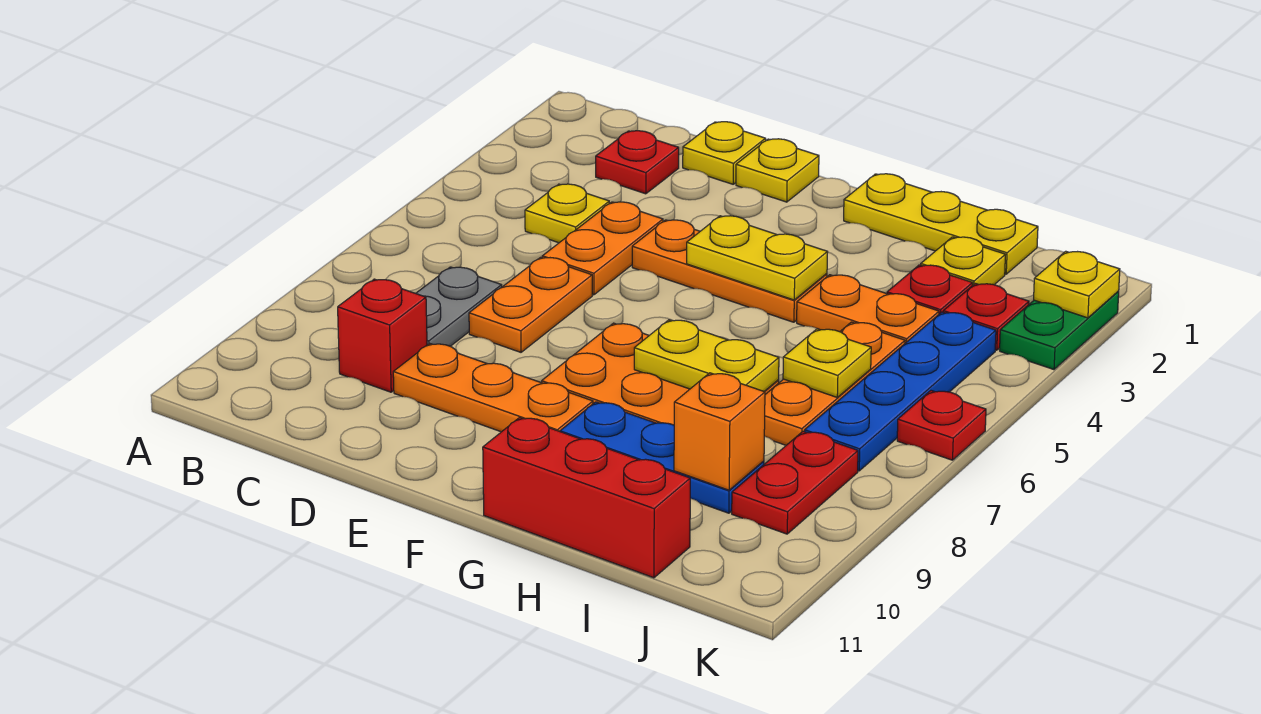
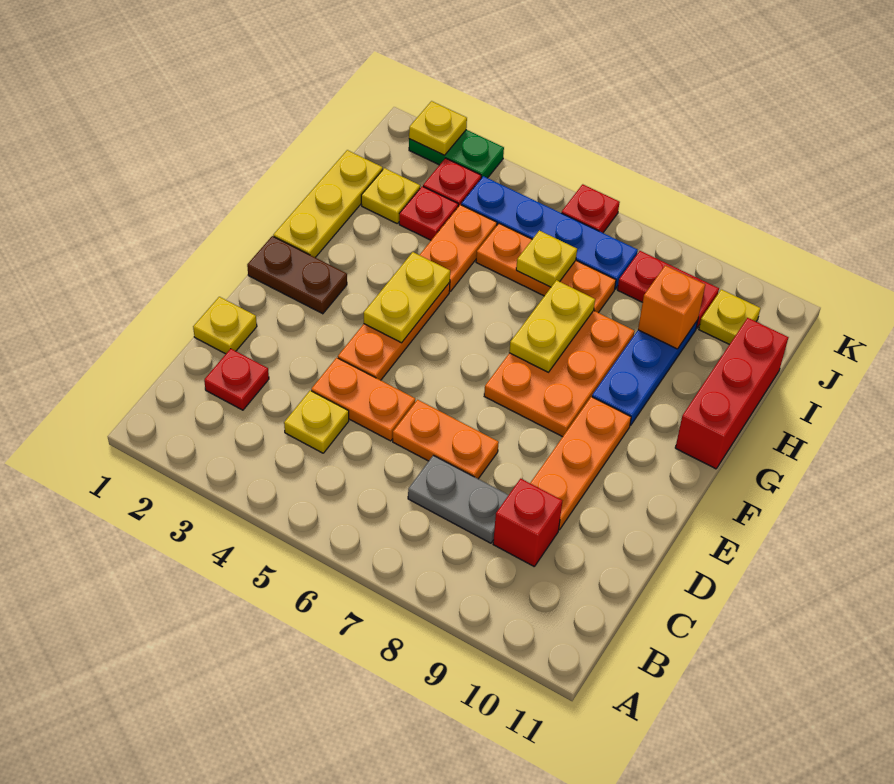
yellow 1x1 plate [736,139,819,202] -> yellow 1x1 plate moved to [699,289,761,345]
none -> brown 1x2 plate [247,236,347,314]

